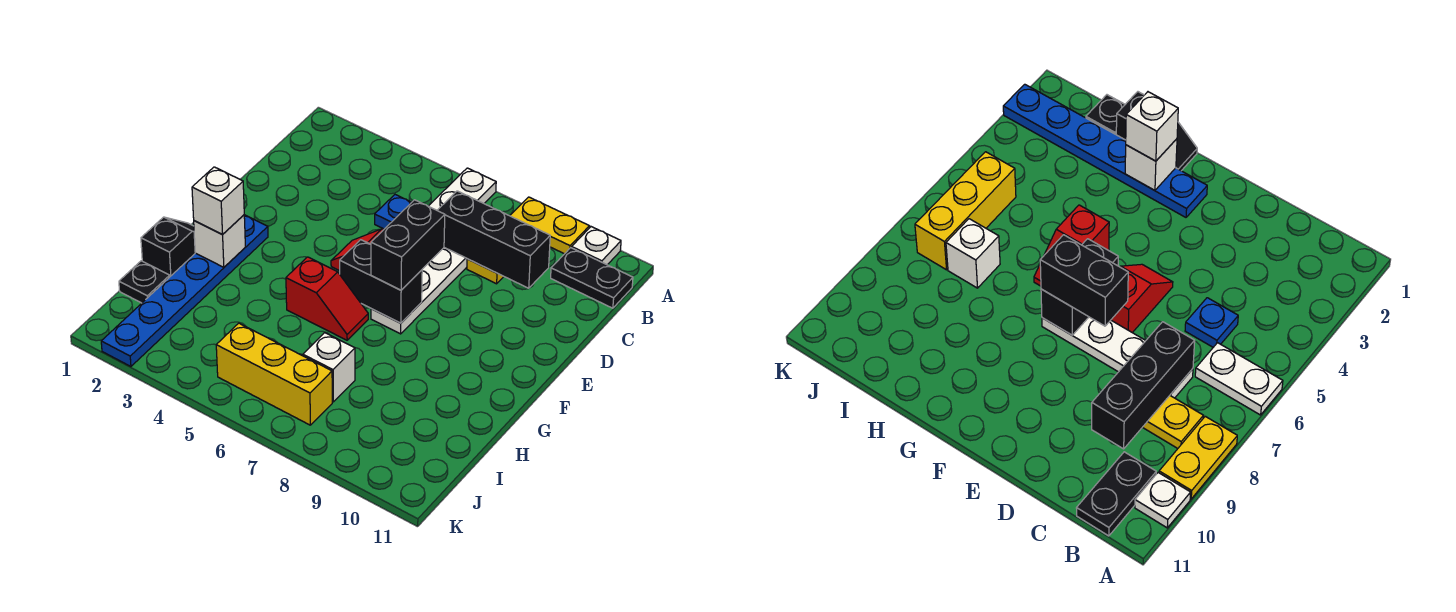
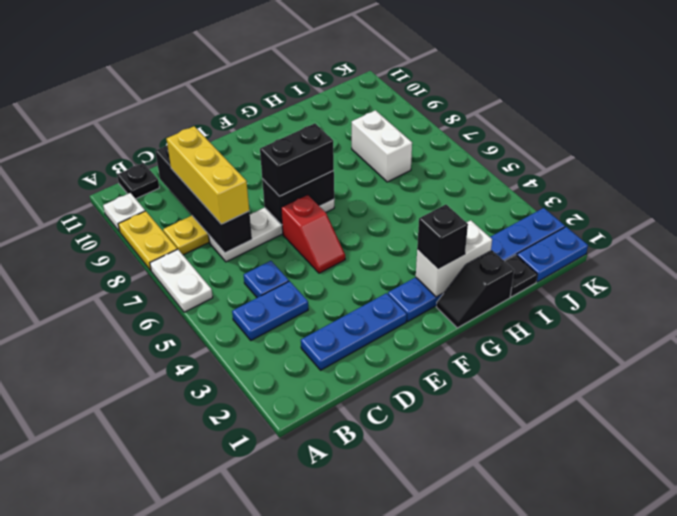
white 1x2 plate [429,168,496,210] -> white 1x2 plate turned to [150,249,213,312]
none -> blue 1x2 plate [232,281,308,340]
black 1x2 plate [551,248,633,308] -> black 1x1 plate [117,163,159,199]
none -> blue 1x3 plate [301,293,407,370]
black 1x3 brick [437,191,550,288] -> black 1x4 brick [155,146,252,253]
black 1x2 brick [340,240,422,323] -> black 1x2 brick turned to [262,171,334,225]
white 1x1 brick [194,215,245,267] -> white 1x2 brick [416,220,492,297]
white 1x1 brick [192,167,244,235] -> black 1x1 brick [417,205,468,268]
red 1x2 slope [286,257,368,340] -> none
white 1x1 brick [303,333,355,402] -> white 1x2 brick [352,110,412,182]
none -> blue 1x2 plate [517,227,588,282]
yellow 1x3 brick [216,323,332,425] -> yellow 1x3 brick moved to [167,126,249,224]

